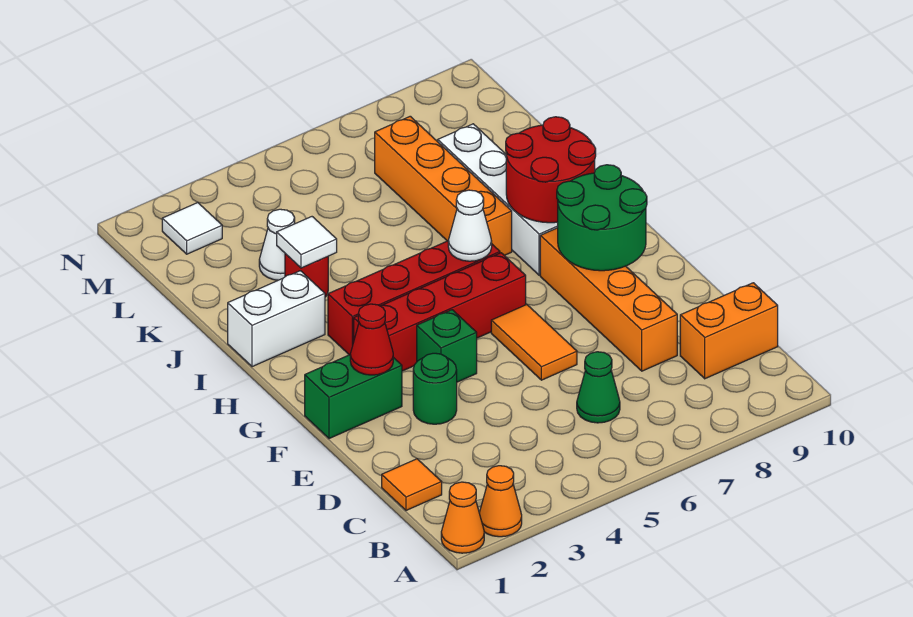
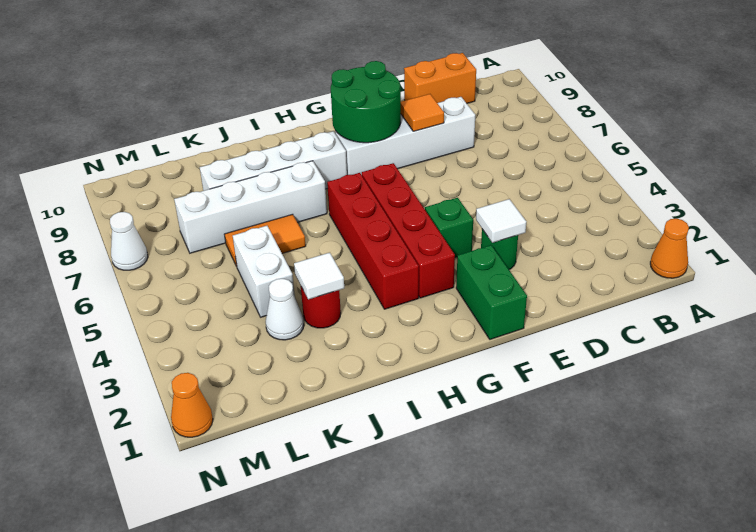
orange 1x1 cone [479,466,522,537] -> orange 1x1 cone moved to [171,373,213,437]
orange 1x1 tile [382,459,442,510] -> orange 1x1 tile moved to [401,94,444,131]
green 1x1 cone [577,352,620,423] -> none
orange 1x2 brick [680,283,778,379] -> orange 1x2 brick turned to [404,53,476,103]
orange 1x4 brick [540,228,677,371] -> white 1x4 brick [335,97,475,175]
orange 1x2 tile [491,304,577,380] -> orange 1x2 tile moved to [224,214,306,267]
red 1x1 cone [350,304,393,375] -> none
white 1x1 cone [448,190,492,261] -> white 1x1 cone moved to [110,212,148,270]
red 2x2 round brick [506,117,596,223] -> none
white 1x2 brick [228,271,325,367] -> white 1x2 brick moved to [233,226,295,317]
orange 1x4 brick [375,116,512,255] -> white 1x4 brick [174,161,327,253]
white 1x1 tile [162,202,222,254] -> white 1x1 tile moved to [476,199,526,243]

